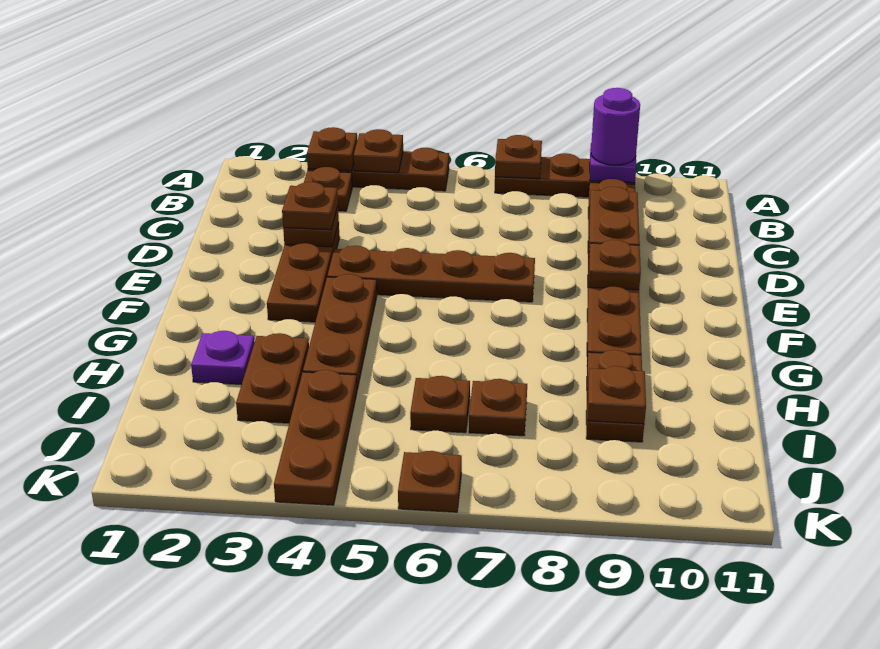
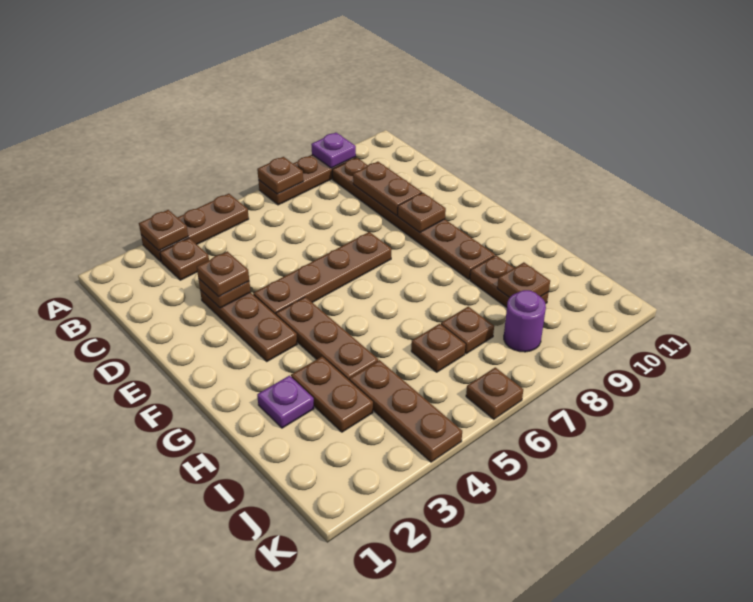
brown 1x1 plate [354,129,403,173] -> none
purple 1x1 round brick [591,88,640,165] -> purple 1x1 round brick moved to [504,290,546,352]

